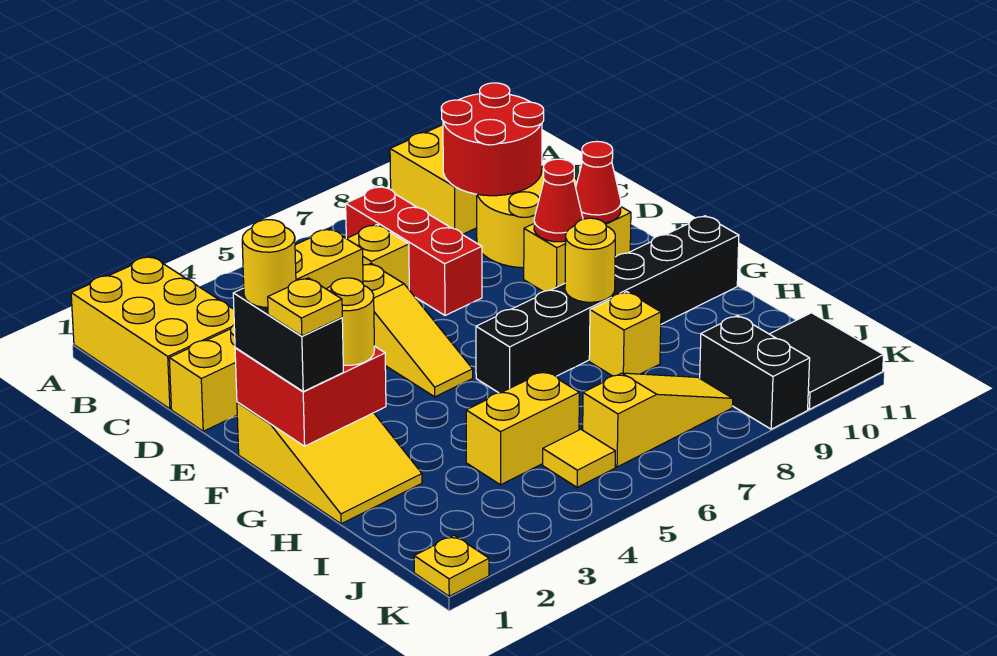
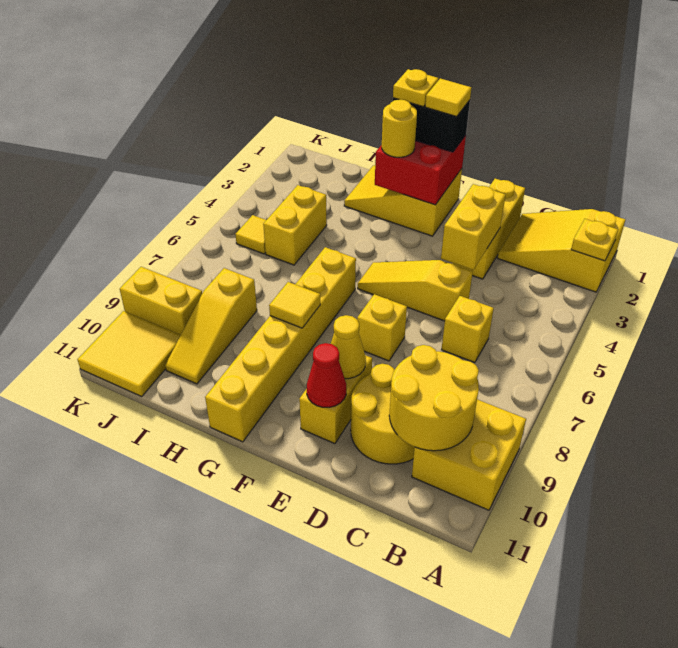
yellow 2x3 brick [71,256,234,409] -> yellow 2x3 slope [498,209,625,292]
red 1x3 brick [346,187,482,315] -> none
red 2x2 round brick [441,83,544,196] -> yellow 2x2 round brick [389,345,479,451]
red 1x1 cone [534,159,583,242] -> yellow 1x1 cone [331,315,366,379]
yellow 1x1 round brick [242,220,296,308] -> yellow 1x1 tile [425,78,471,117]
black 1x6 brick [476,216,739,393] -> yellow 1x6 brick [205,247,356,442]
yellow 1x1 round brick [565,218,615,302] -> yellow 1x1 tile [269,282,320,328]
yellow 1x1 brick [589,292,661,376] -> yellow 1x1 brick moved to [357,294,407,361]
yellow 1x3 slope [583,373,733,467] -> yellow 1x3 slope moved to [165,268,257,384]
black 1x2 brick [700,316,810,429] -> yellow 1x2 brick [120,267,202,335]
black 2x2 tile [770,313,884,409] -> yellow 2x2 tile [78,311,181,396]
yellow 1x1 plate [414,535,489,596] -> yellow 1x1 plate moved to [571,219,618,261]

